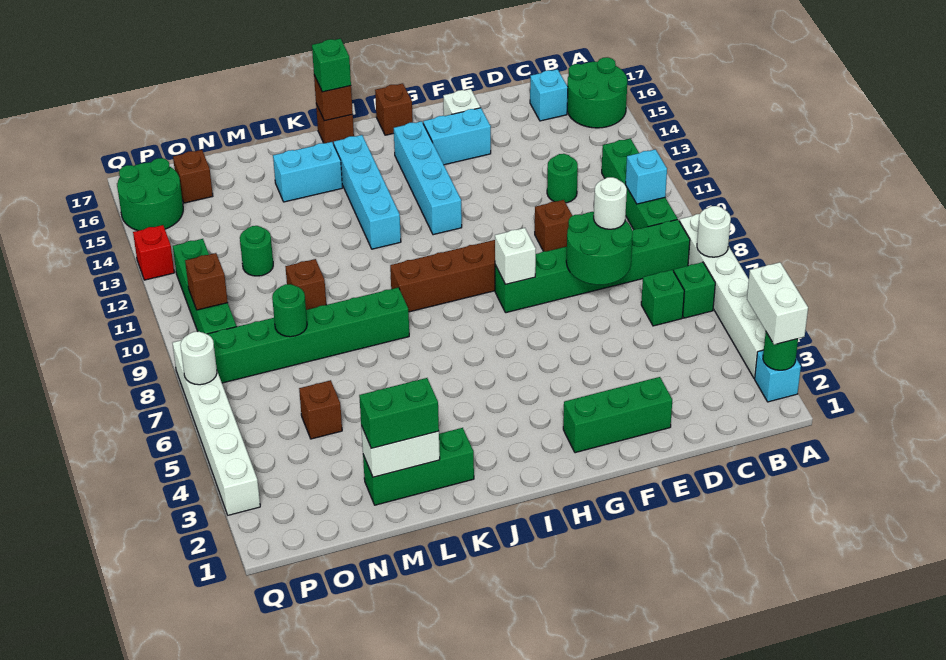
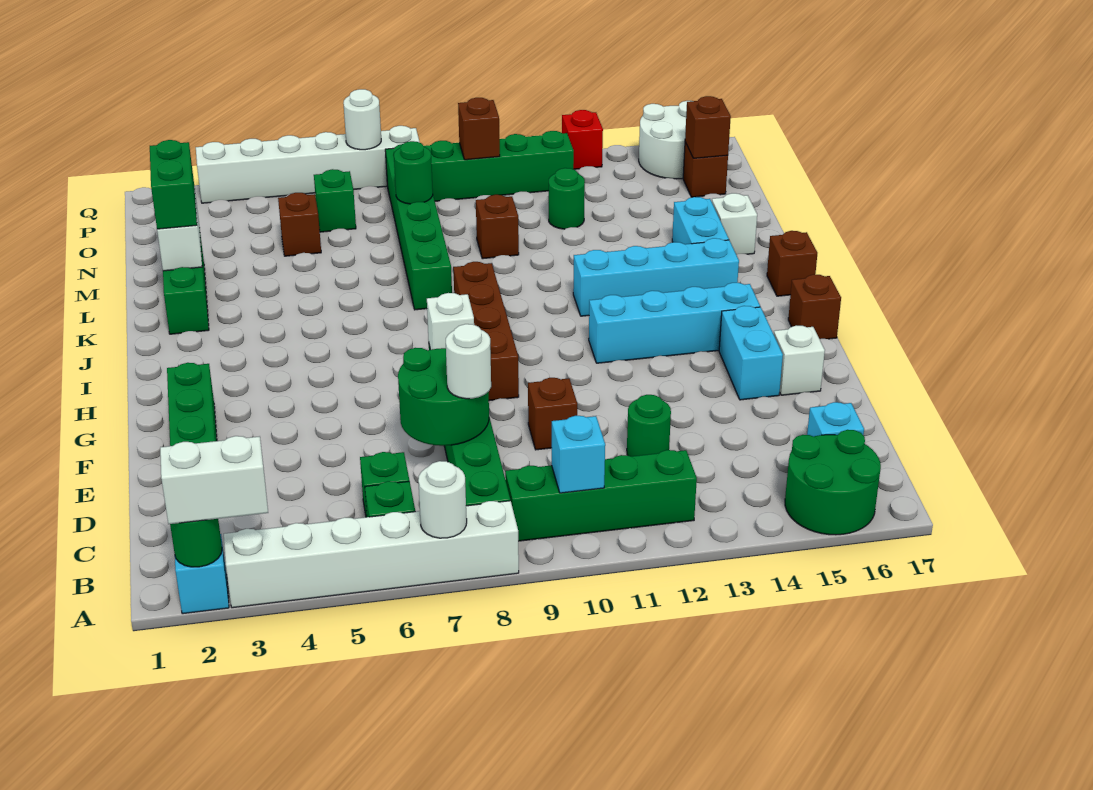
brown 1x1 brick [314,75,353,121] -> brown 1x1 brick moved to [685,96,731,158]
green 1x1 brick [312,39,351,92] -> green 1x1 brick moved to [314,169,356,232]
none -> white 1x1 brick [712,193,757,254]
green 2x2 round brick [117,158,183,231] -> white 2x2 round brick [639,101,690,179]

